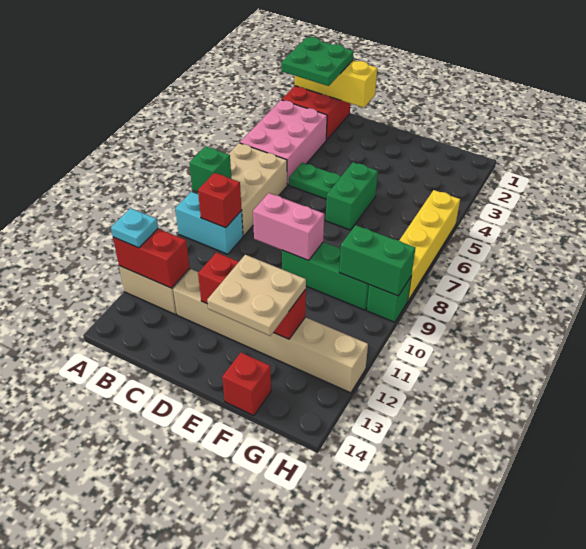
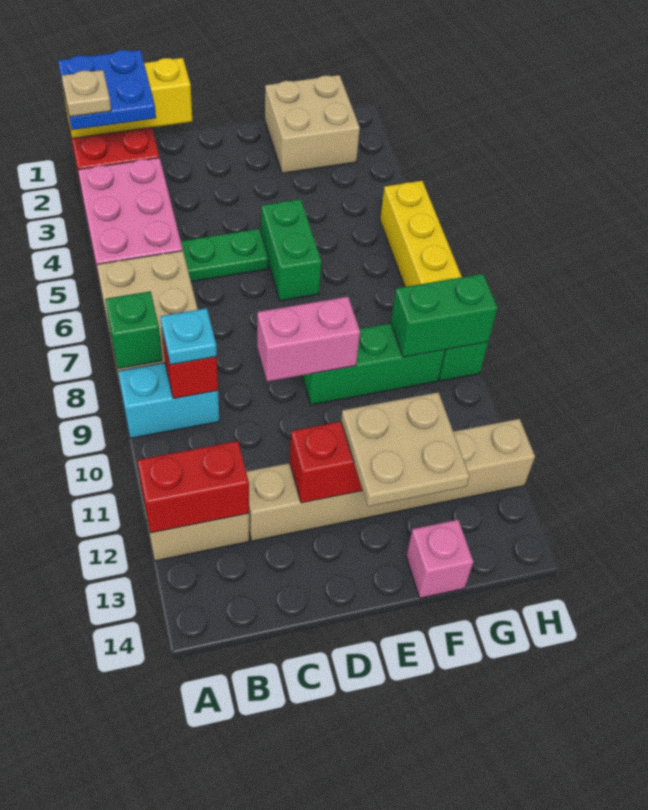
green 2x2 plate [281,37,354,86] -> blue 2x2 plate [58,50,156,130]
none -> tan 1x1 plate [62,70,111,117]
cyan 1x1 plate [111,208,158,248] -> cyan 1x1 plate moved to [160,308,217,365]
none -> tan 2x2 brick [265,75,360,173]
red 1x1 brick [222,353,271,416] -> pink 1x1 brick [406,520,473,598]

